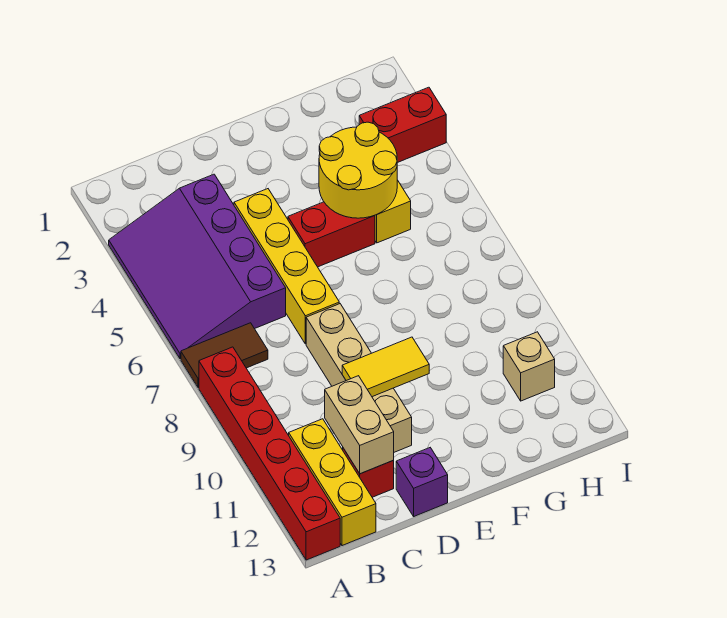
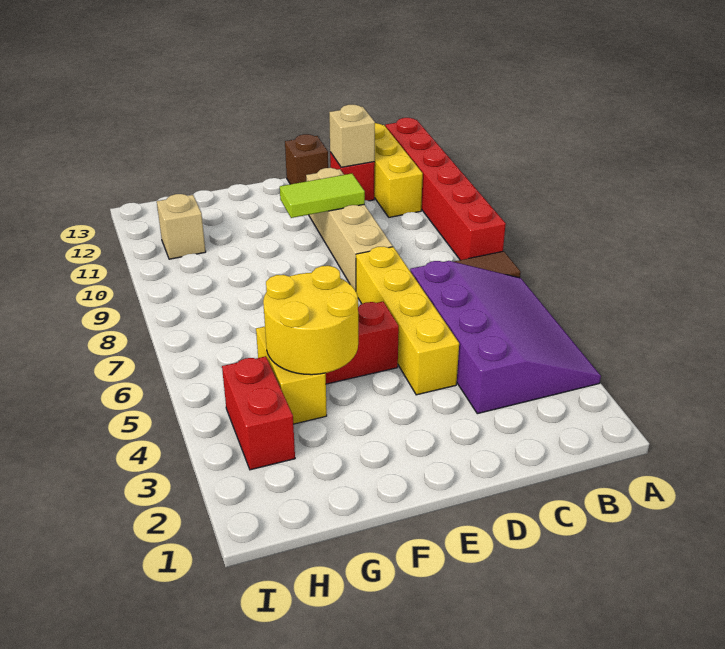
tan 1x2 brick [325,376,394,474] -> tan 1x1 brick [329,105,375,167]
yellow 1x2 tile [342,337,429,397] -> lime 1x2 tile [280,174,365,218]
purple 1x1 brick [396,448,448,516] -> brown 1x1 brick [285,134,328,184]
red 1x2 brick [359,87,446,163] -> red 1x2 brick turned to [222,356,295,470]

